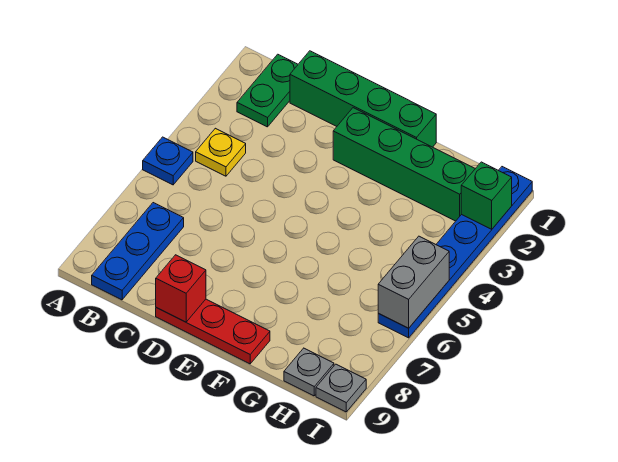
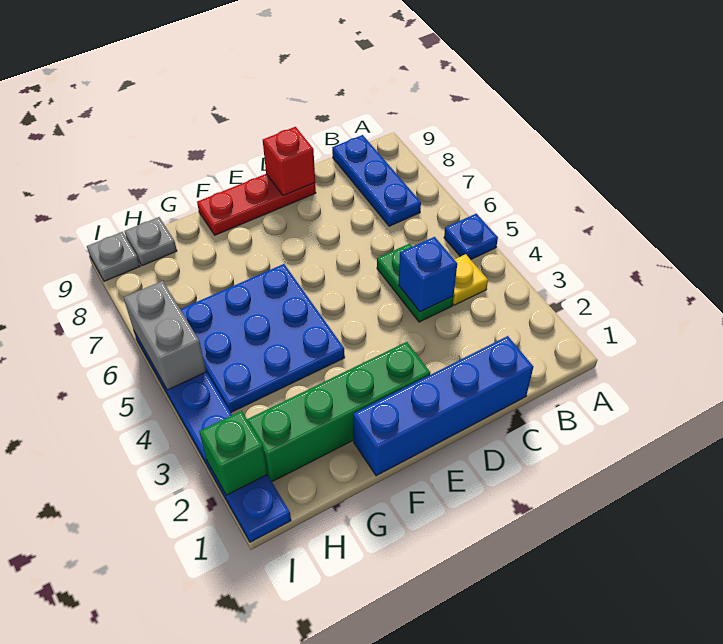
green 1x2 plate [237,54,298,127] -> green 1x2 plate moved to [377,244,453,322]
green 1x4 brick [290,51,436,147] -> blue 1x4 brick [353,336,533,476]
none -> blue 1x1 brick [399,237,457,312]
none -> blue 3x3 plate [180,264,345,413]

